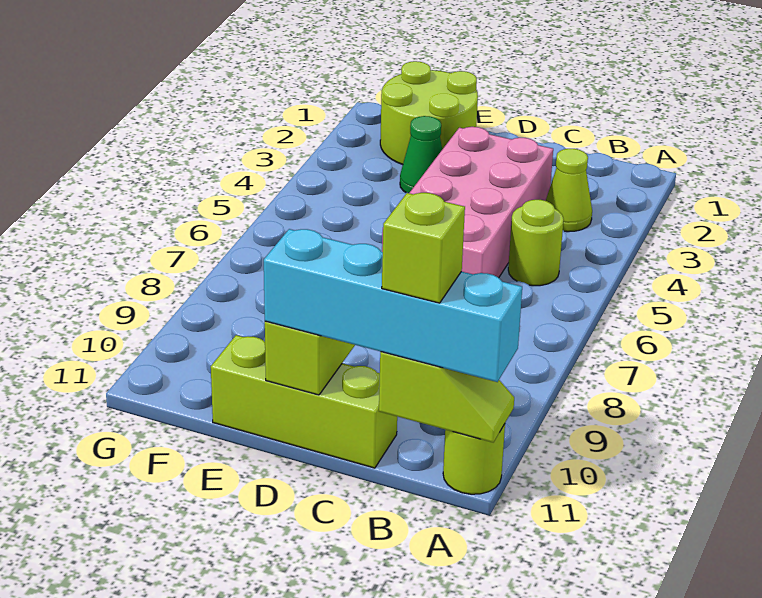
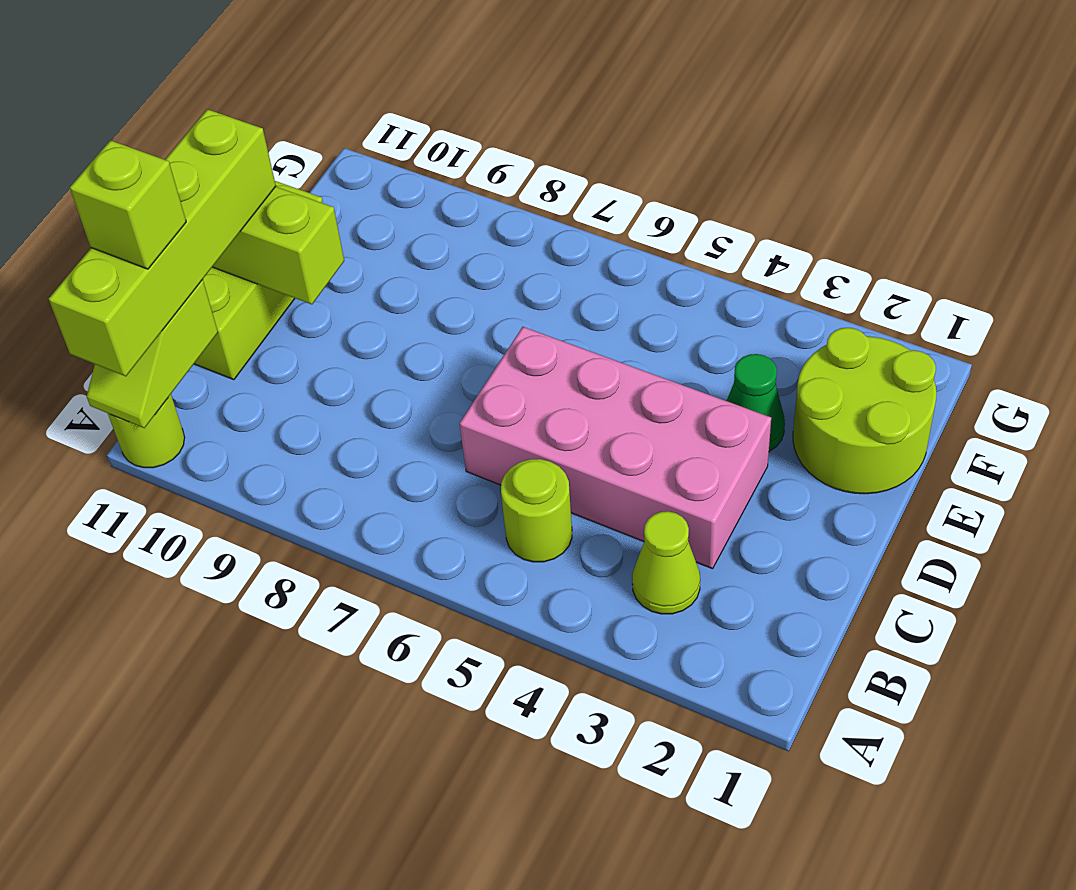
cyan 1x4 brick [264,229,522,382] -> lime 1x4 brick [49,109,276,376]

